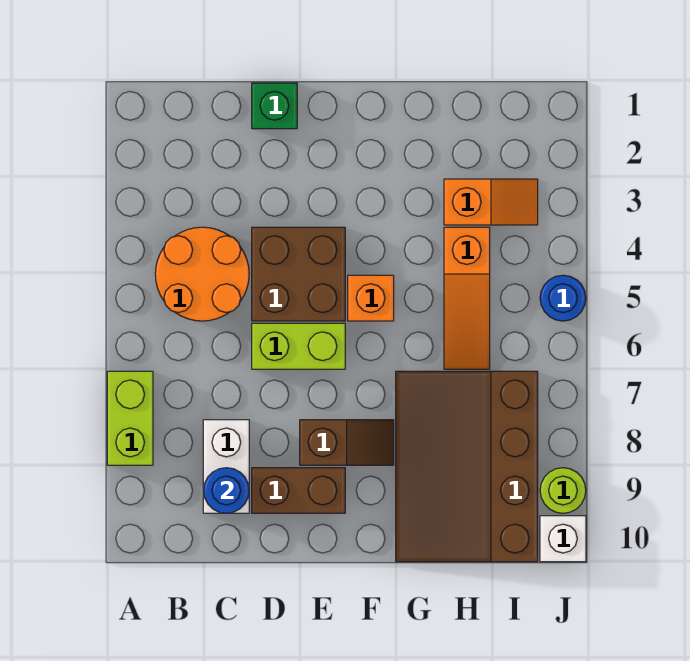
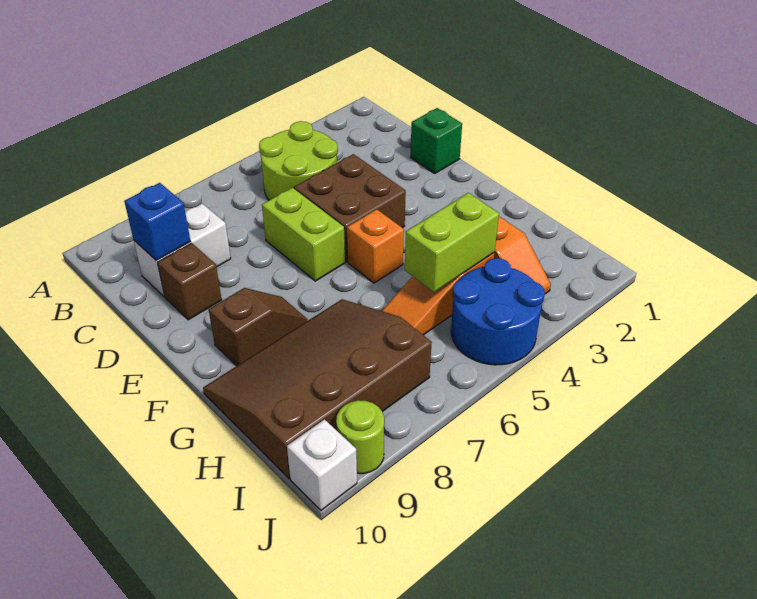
lime 1x2 brick [107,371,153,465] -> lime 1x2 brick moved to [405,193,499,292]
orange 2x2 round brick [155,227,249,321] -> lime 2x2 round brick [259,121,338,200]
blue 1x1 round brick [203,468,249,513] -> blue 1x1 brick [124,183,190,260]
brown 1x2 brick [252,468,345,513] -> brown 1x1 brick [157,243,222,320]
brown 1x2 slope [300,420,394,465] -> brown 1x2 slope turned to [209,288,308,366]
blue 1x1 round brick [540,275,586,321] -> blue 2x2 round brick [451,258,545,365]

